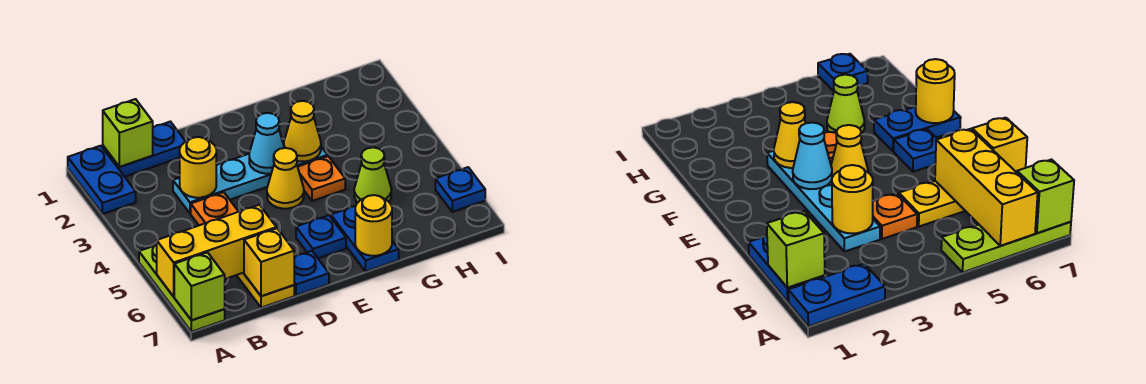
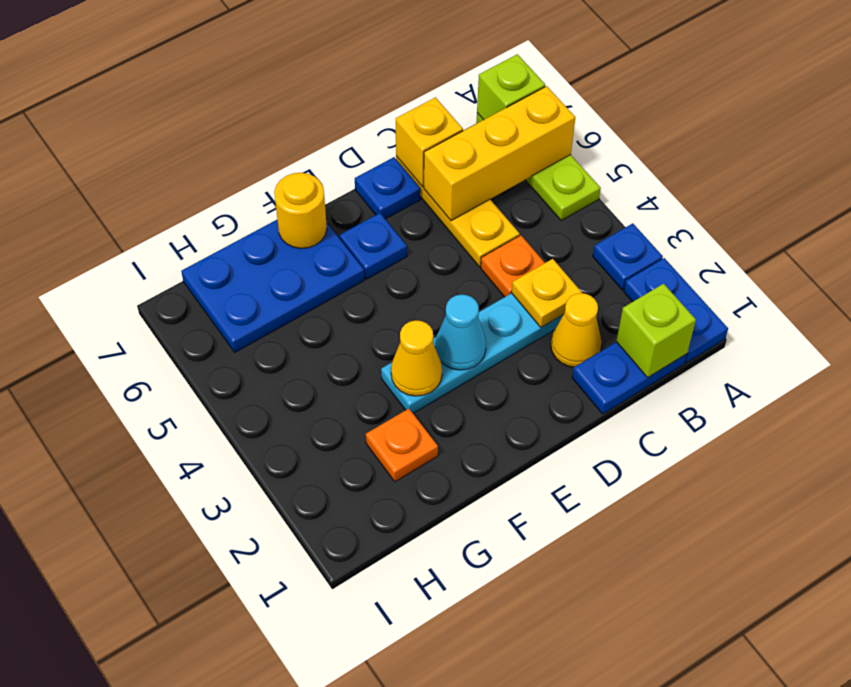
yellow 1x1 round brick [180,137,216,198] -> yellow 1x1 plate [512,259,582,327]
yellow 1x1 cone [267,148,304,209] -> yellow 1x1 cone moved to [551,293,602,367]
orange 1x1 plate [298,156,345,201] -> orange 1x1 plate moved to [366,409,438,482]
blue 1x2 plate [331,206,399,272] -> blue 2x3 plate [181,220,364,352]
lime 1x1 cone [354,147,391,203] -> none
blue 1x1 plate [435,167,485,212] -> blue 1x1 plate moved to [593,223,663,290]

